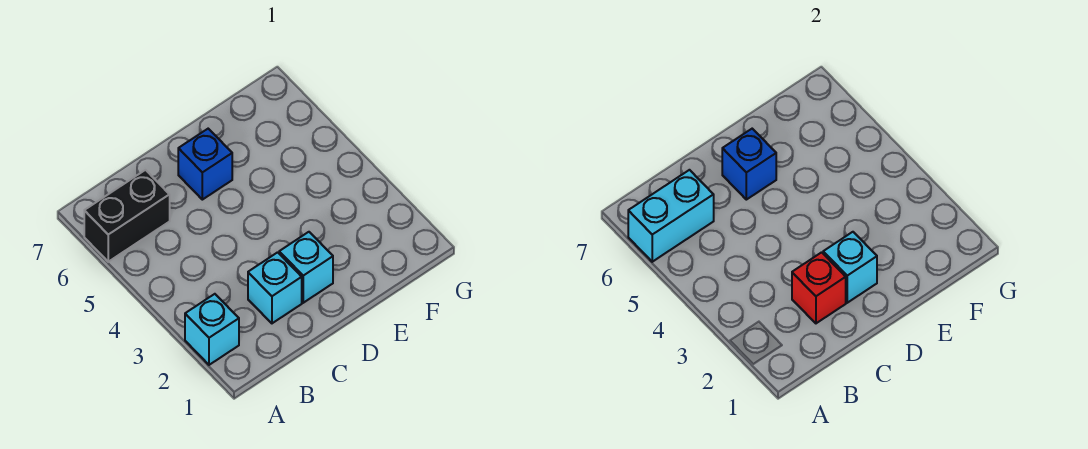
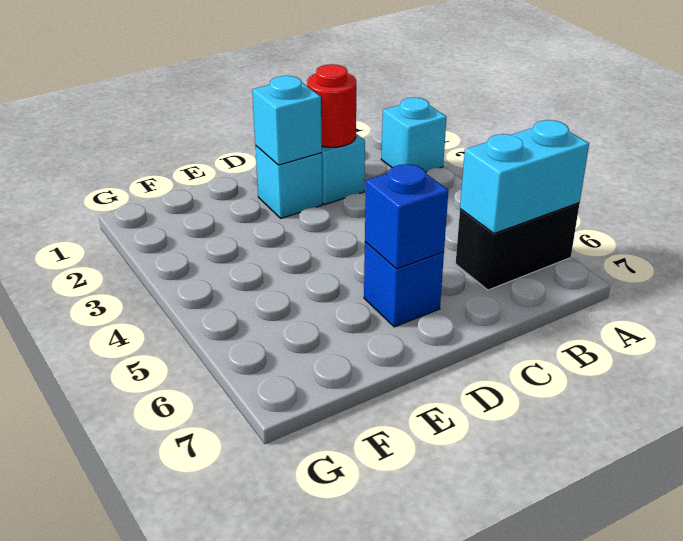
red 1x1 brick [792,252,846,323] -> red 1x1 round brick [307,64,356,148]

